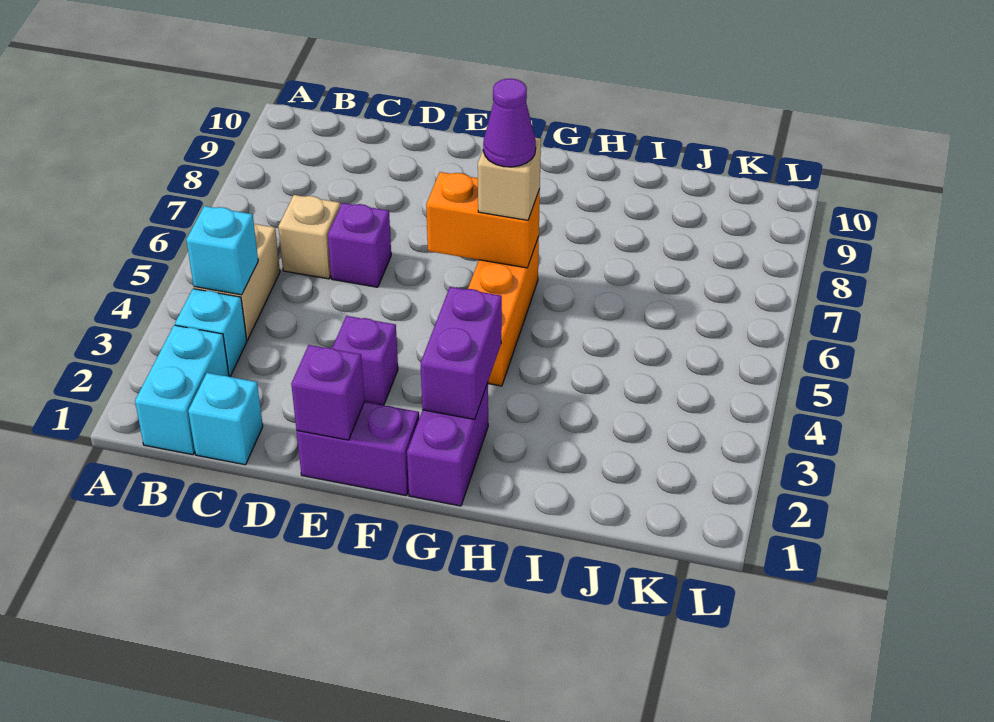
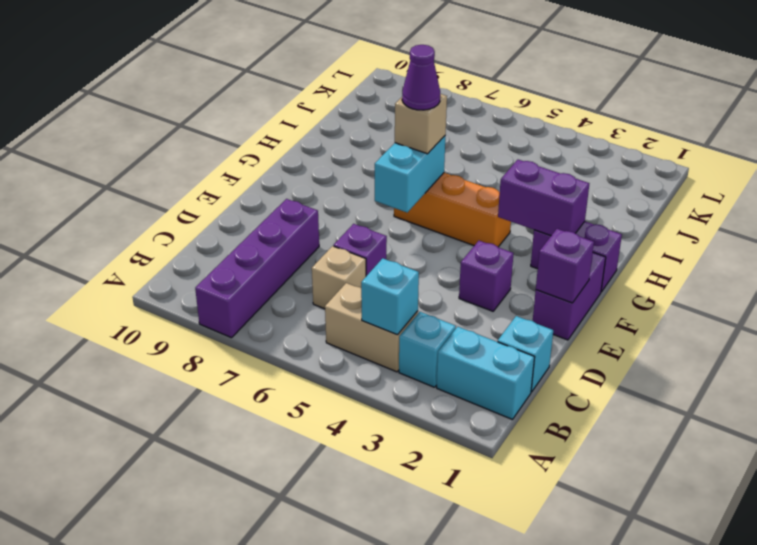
none -> purple 1x4 brick [195,199,319,338]
orange 1x2 brick [426,172,540,268] -> cyan 1x2 brick [375,136,445,212]

